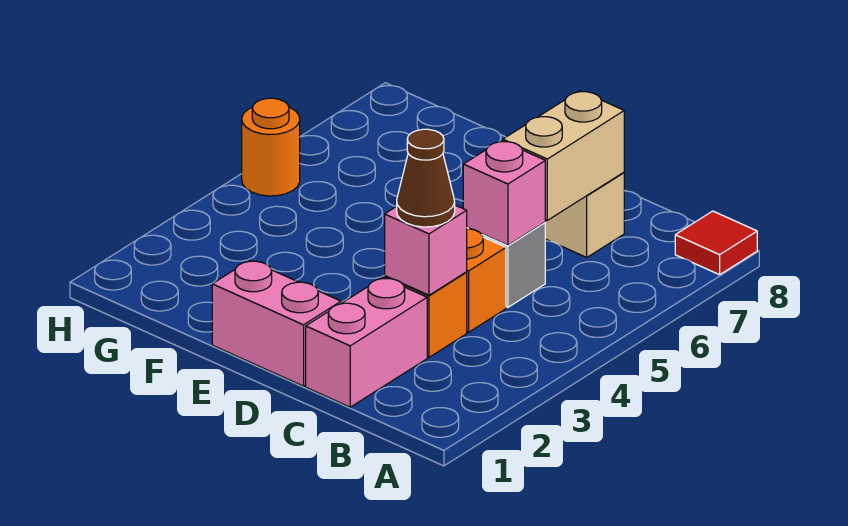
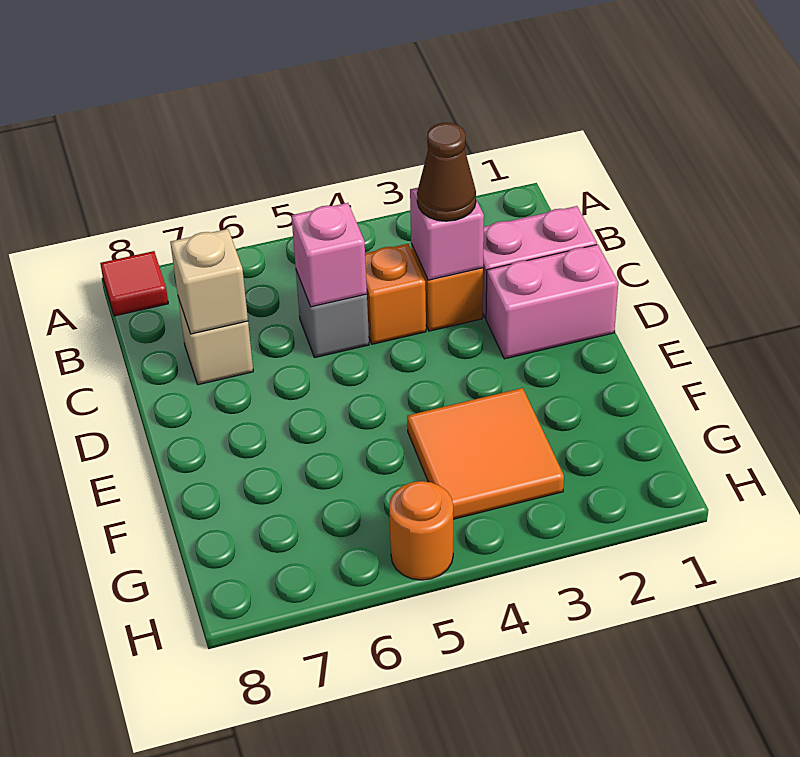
tan 1x2 brick [503,91,624,220] -> tan 1x1 brick [170,229,248,334]
pink 1x2 brick [212,260,341,386] -> pink 1x2 brick turned to [486,244,618,359]
none -> orange 2x2 tile [407,388,564,519]

